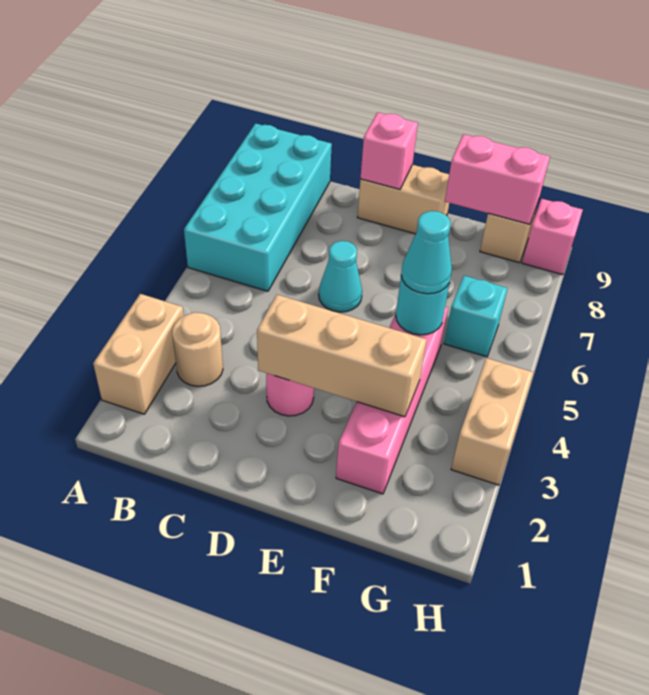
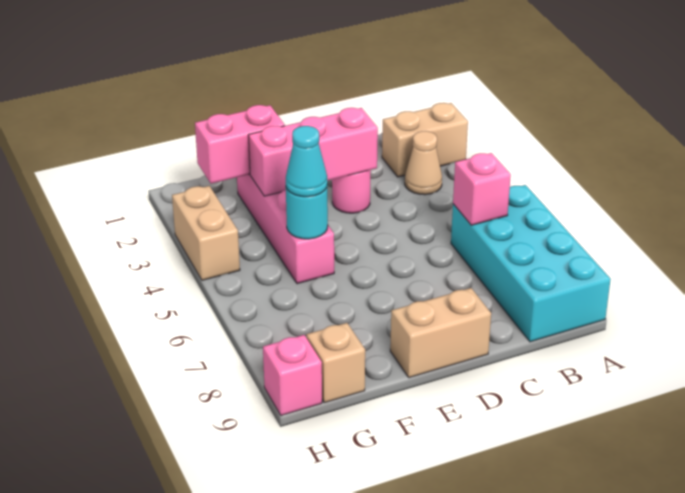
tan 1x2 brick [93,294,184,414] -> tan 1x2 brick turned to [382,103,468,177]
tan 1x1 round brick [172,312,223,386] -> tan 1x1 cone [405,131,442,195]
tan 1x3 brick [257,295,427,417] -> pink 1x3 brick [248,108,378,196]
cyan 1x1 cone [319,241,362,312] -> none
pink 1x1 brick [360,113,418,190] -> pink 1x1 brick moved to [453,153,511,225]
pink 1x2 brick [445,134,550,224] -> pink 1x2 brick moved to [195,105,285,184]
cyan 1x1 brick [444,276,508,357] -> none

